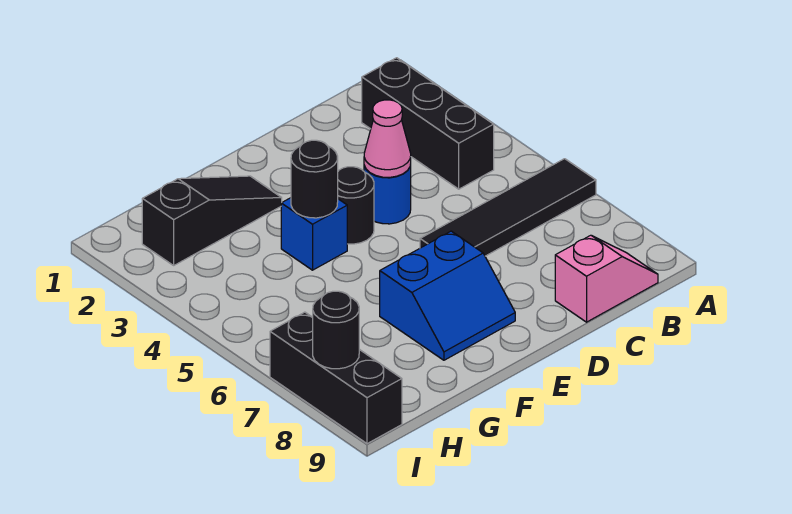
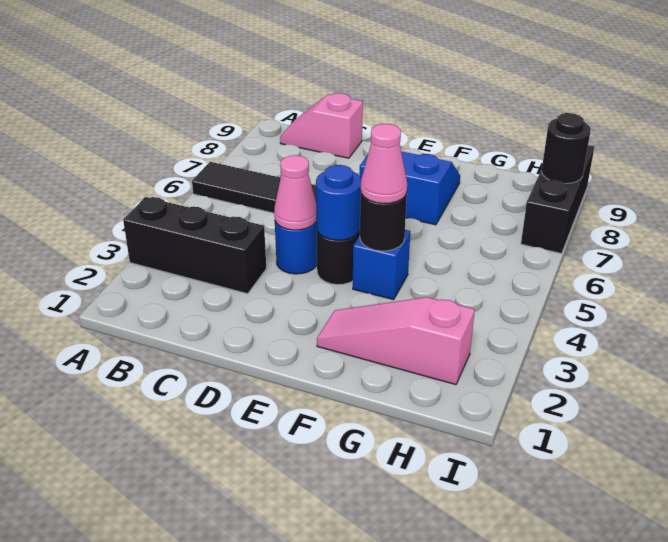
black 1x3 brick [362,58,494,189] -> black 1x3 brick turned to [123,197,266,294]
none -> blue 1x1 round brick [316,165,361,240]
black 1x3 slope [142,176,282,265] -> pink 1x3 slope [317,297,475,385]
none -> pink 1x1 cone [361,124,407,204]

